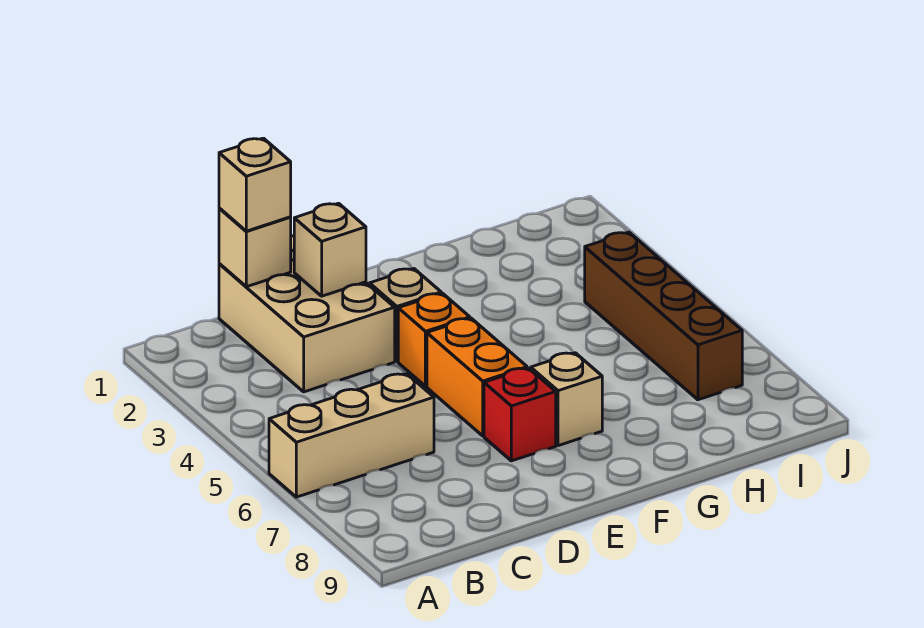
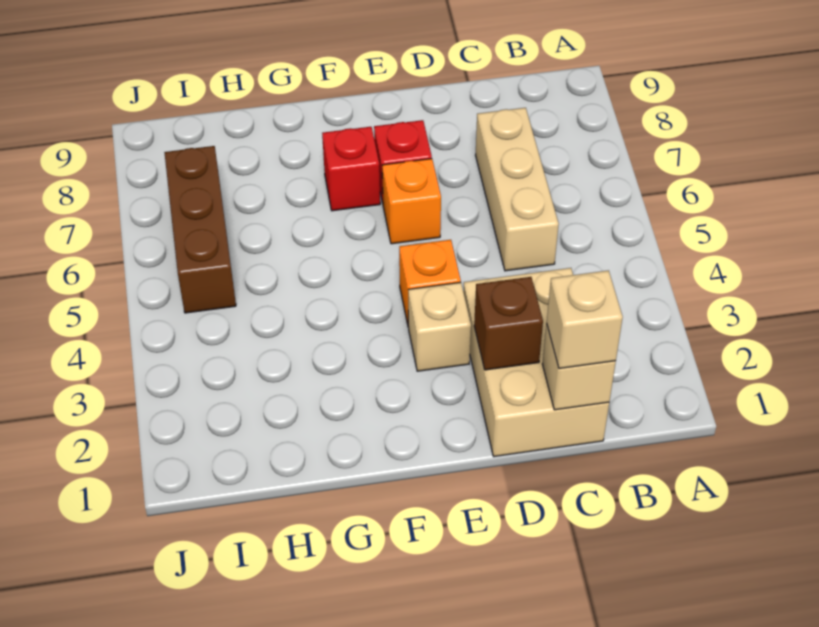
tan 1x3 brick [269,374,434,497] -> tan 1x3 brick turned to [476,108,559,271]
tan 1x1 brick [294,203,366,296] -> brown 1x1 brick [474,277,543,370]
orange 1x2 brick [427,318,527,436] -> orange 1x1 brick [382,159,441,244]
tan 1x1 brick [531,353,602,446] -> red 1x1 brick [322,127,380,211]
brown 1x4 brick [585,232,742,400] -> brown 1x3 brick [164,146,236,313]

